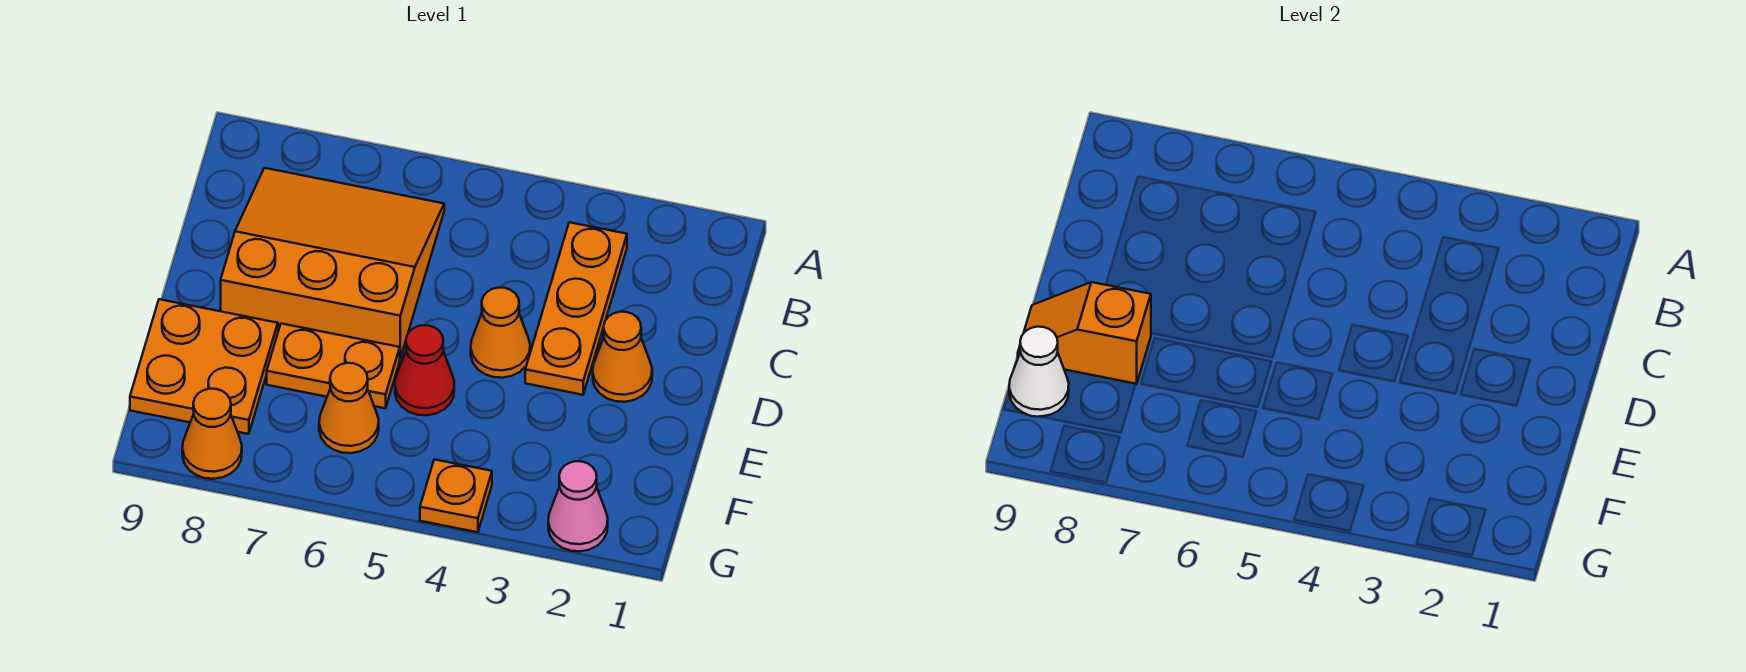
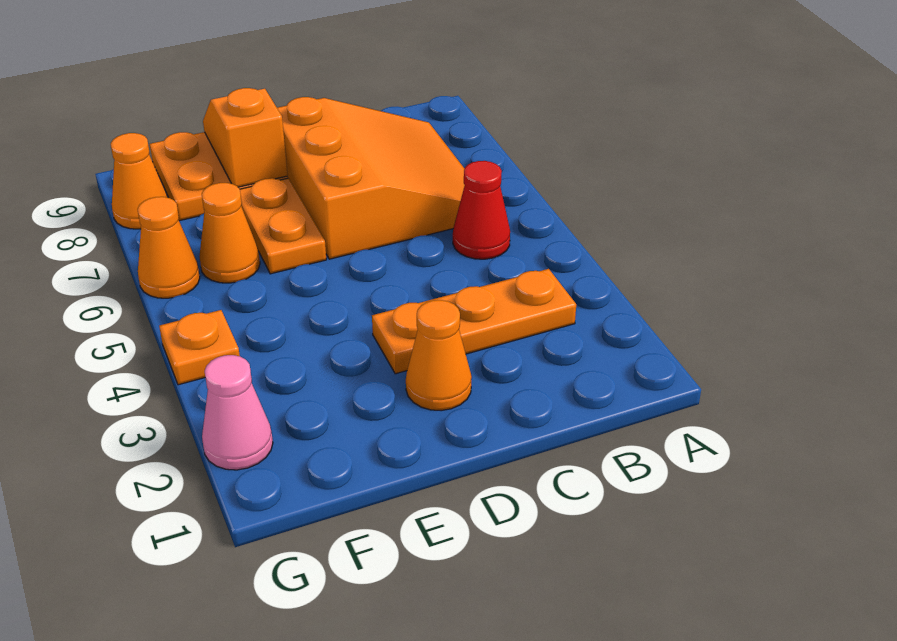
orange 1x1 cone [471,288,530,378] -> orange 1x1 cone moved to [138,197,200,298]
red 1x1 cone [395,325,454,415] -> red 1x1 cone moved to [453,161,510,259]
white 1x1 cone [1009,327,1069,417] -> none

